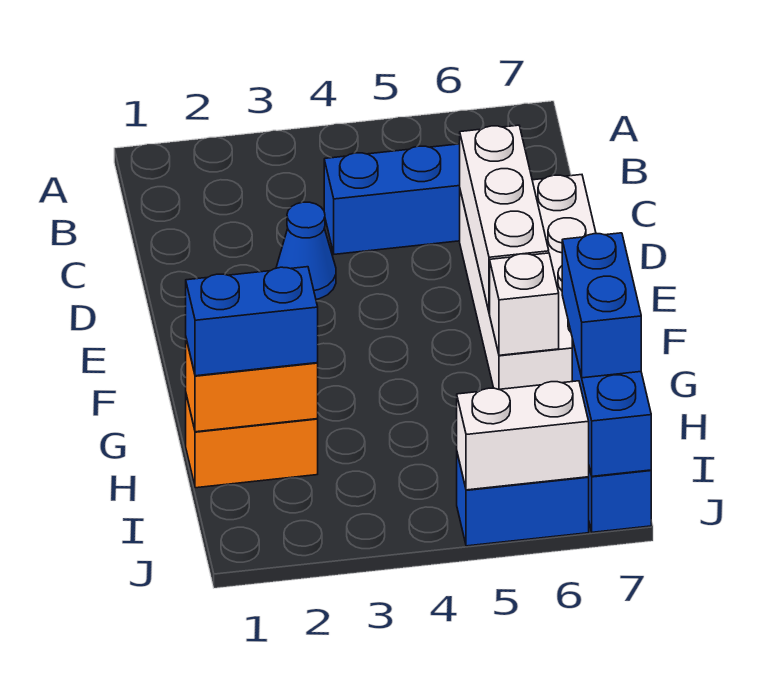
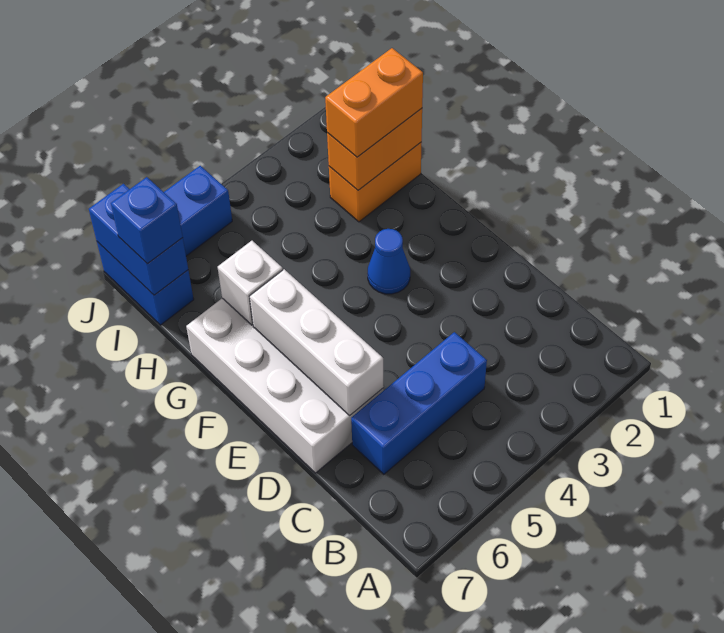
blue 1x1 cone [276,202,336,299] -> blue 1x1 cone moved to [367,229,410,294]
blue 1x2 brick [186,267,318,376] -> orange 1x2 brick [325,48,423,157]
blue 1x2 brick [562,233,641,378] -> blue 1x1 brick [111,177,183,264]
white 1x2 brick [457,381,589,490] -> none

